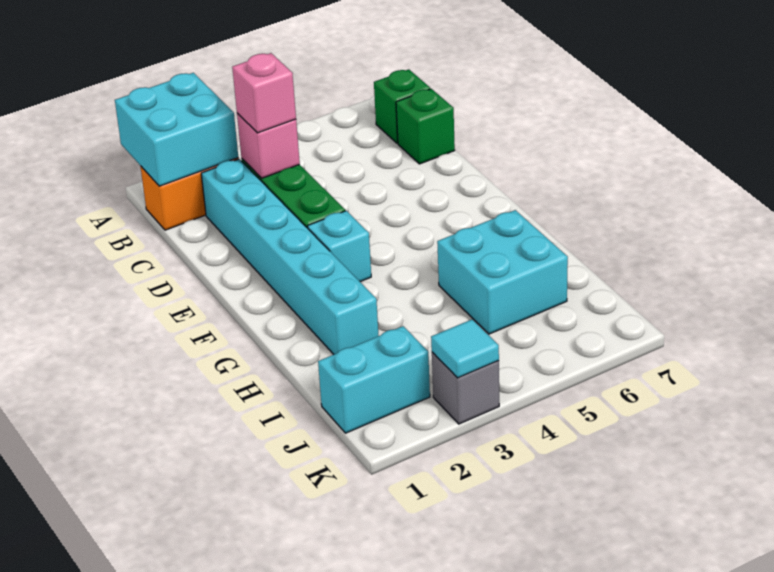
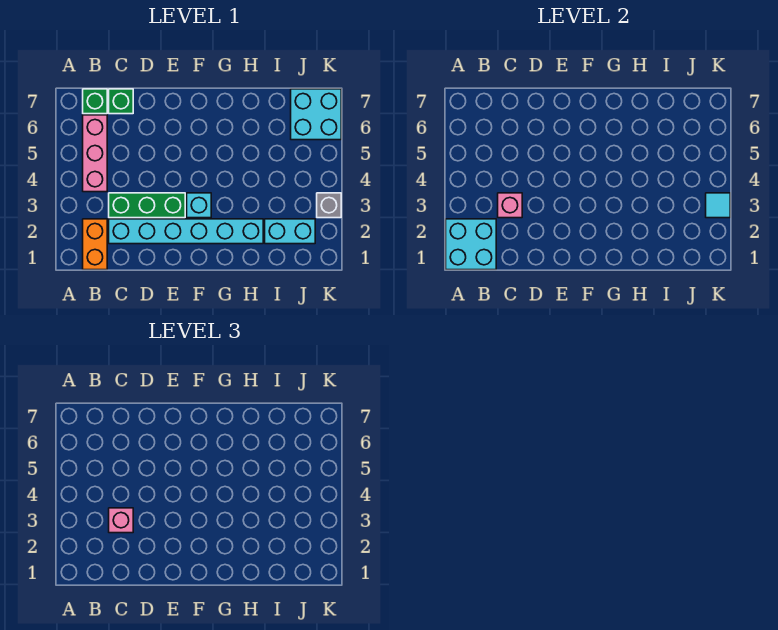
none -> pink 1x3 brick [83,115,107,192]
cyan 2x2 brick [437,210,568,334] -> cyan 2x2 brick moved to [291,89,341,140]
cyan 1x2 brick [318,326,430,433] -> cyan 1x2 brick turned to [265,219,315,244]

